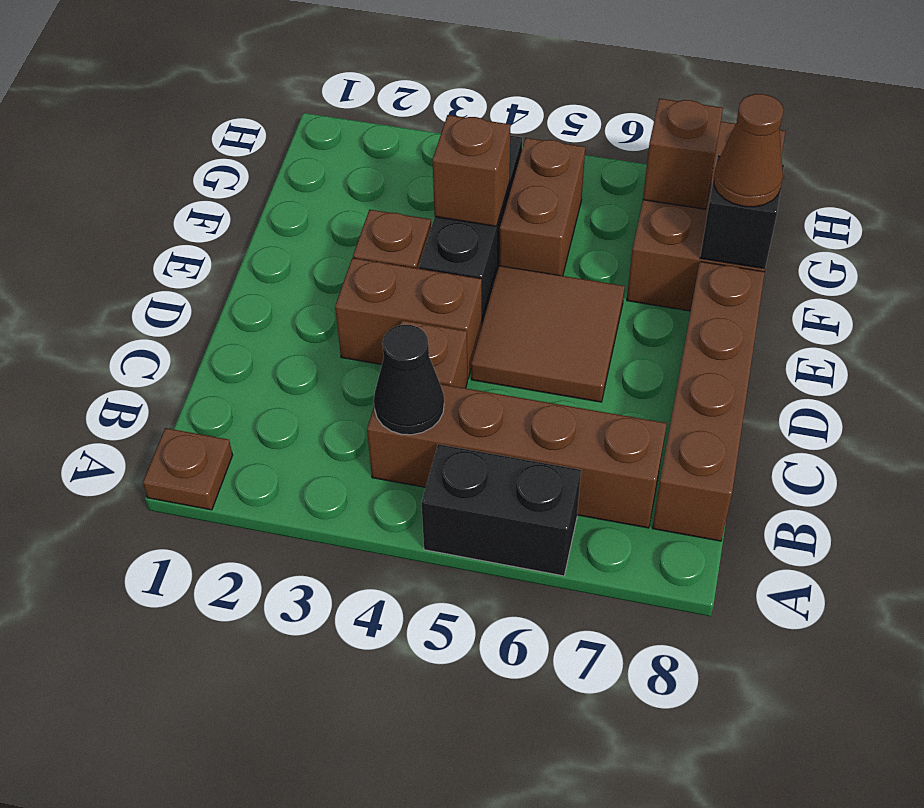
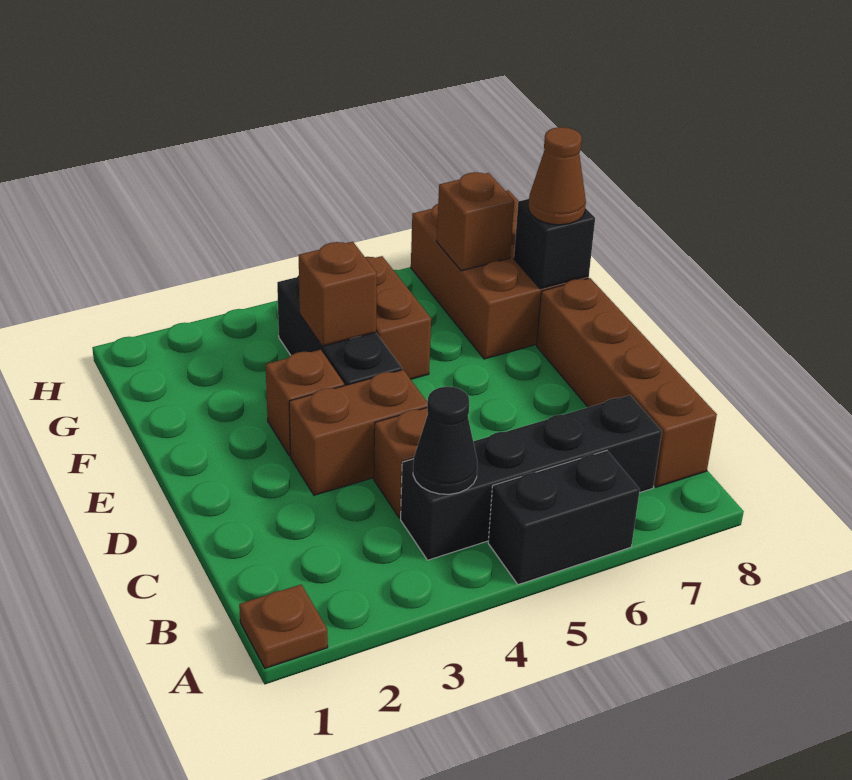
brown 1x4 brick [367,384,667,528] -> black 1x4 brick [401,395,662,560]
brown 2x2 tile [471,266,625,402] -> none

